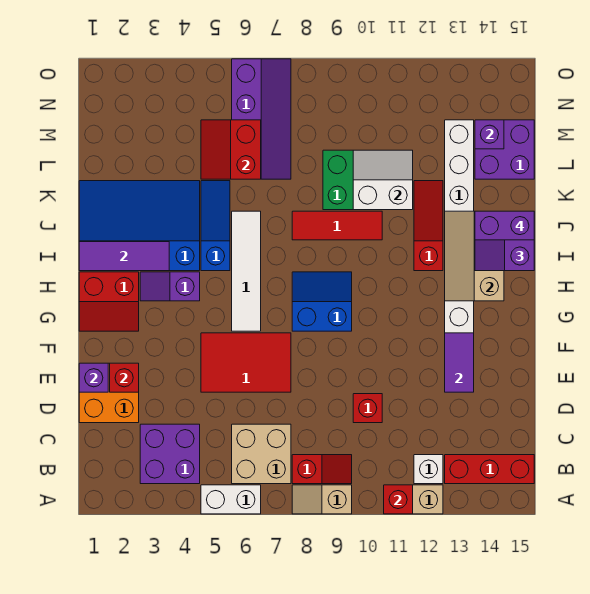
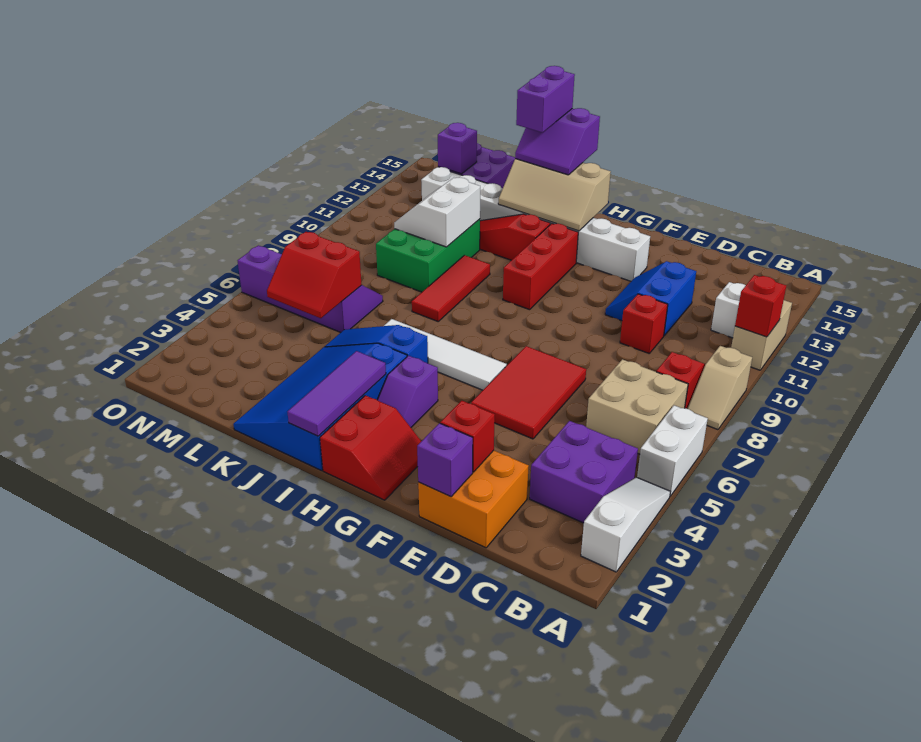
none -> white 1x3 slope [581,477,670,572]
red 1x3 brick [445,455,534,484] -> red 1x3 brick moved to [503,223,578,310]
purple 1x2 tile [445,333,474,392] -> none
blue 2x2 slope [292,272,352,331] -> blue 2x2 slope moved to [605,261,696,336]

